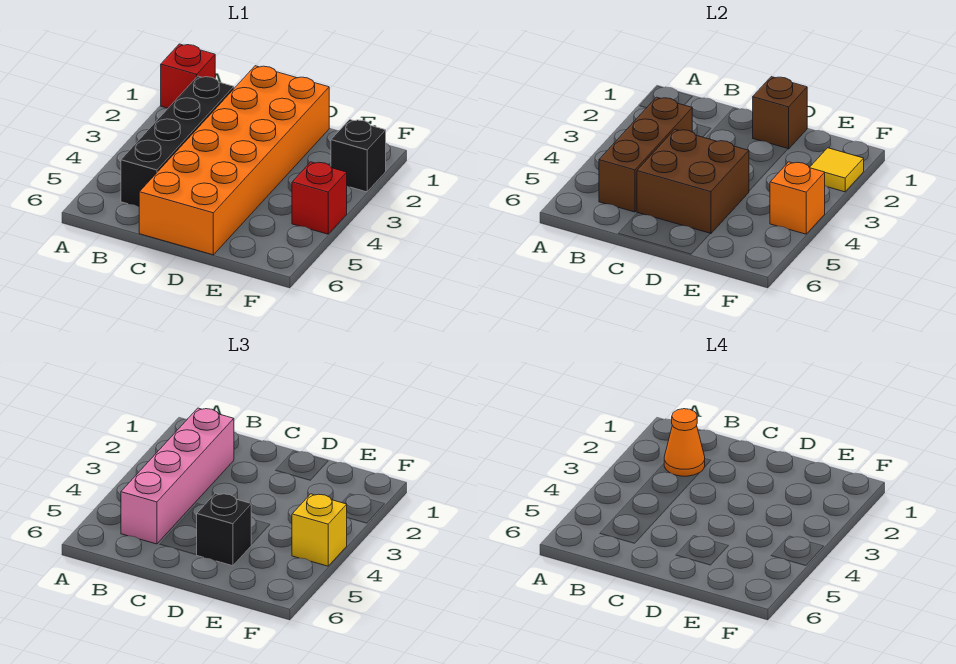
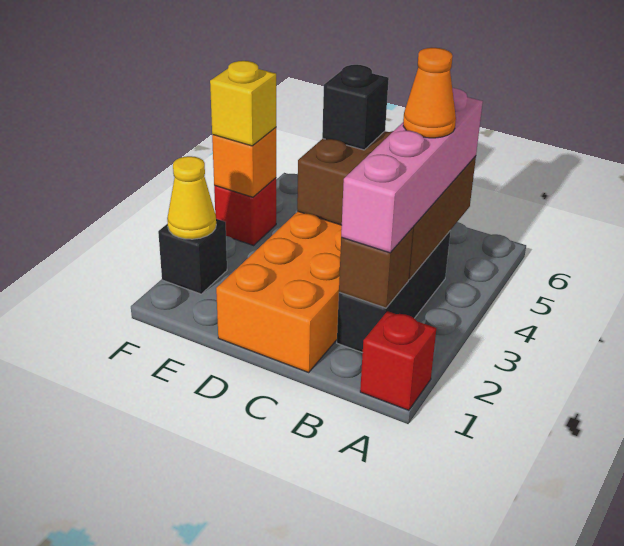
black 1x4 brick [121,76,234,207] -> black 1x3 brick [337,231,451,353]
orange 1x1 cone [664,409,705,476] -> orange 1x1 cone moved to [403,48,456,138]
brown 1x1 brick [753,77,807,149] -> brown 1x1 brick moved to [339,228,413,308]
yellow 1x1 tile [809,148,864,192] -> yellow 1x1 cone [167,156,216,239]

